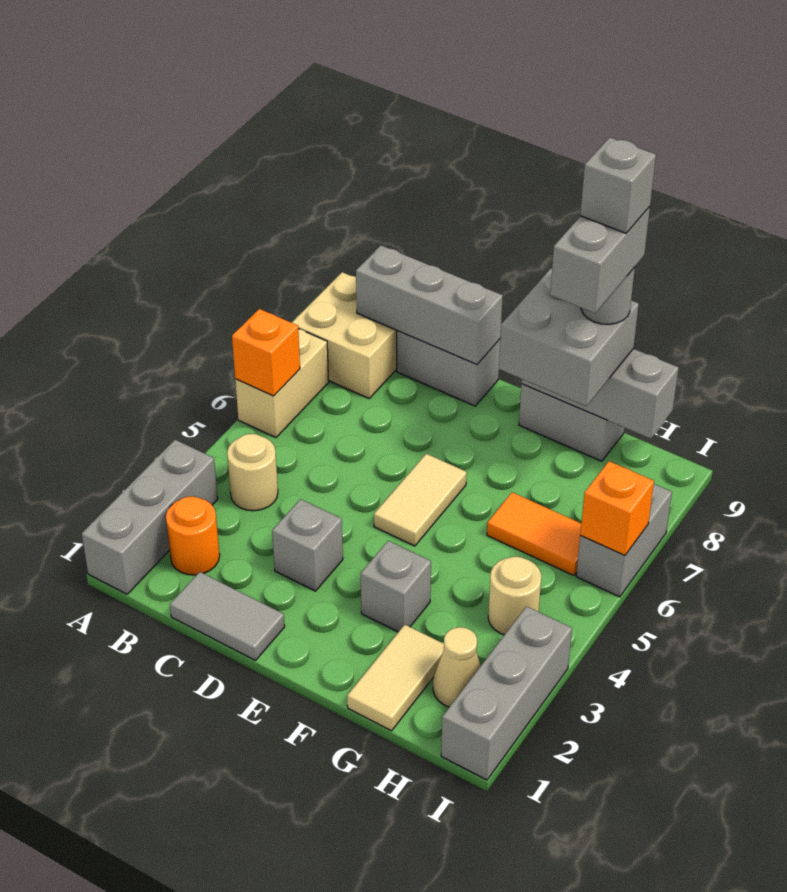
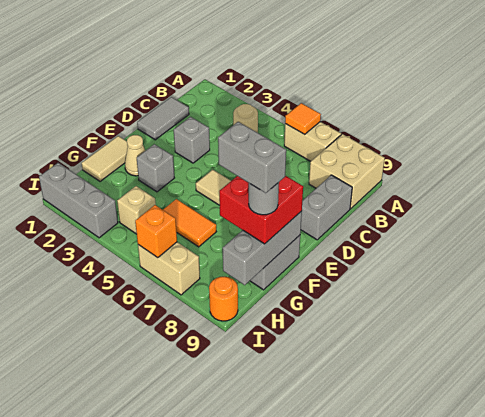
grey 1x3 brick [82,440,218,594] -> none
orange 1x1 brick [232,309,300,396] -> orange 1x1 tile [285,103,321,134]
orange 1x1 round brick [166,496,220,575] -> orange 1x1 round brick moved to [209,277,238,321]
grey 1x3 brick [356,245,503,365] -> none
grey 2x2 brick [499,268,639,406] -> red 2x2 brick [219,176,303,244]
tan 1x2 tile [347,625,444,731] -> tan 1x2 tile turned to [82,136,128,181]
orange 1x2 tile [487,492,581,576] -> orange 1x2 tile turned to [163,199,216,247]
grey 1x1 brick [580,137,656,233] -> none
tan 1x1 cone [433,627,481,707] -> tan 1x1 cone moved to [125,135,145,176]
tan 1x1 round brick [488,556,541,635] -> tan 1x1 brick [117,186,156,234]
grey 1x2 brick [576,484,672,597] -> tan 1x2 brick [138,242,200,295]

